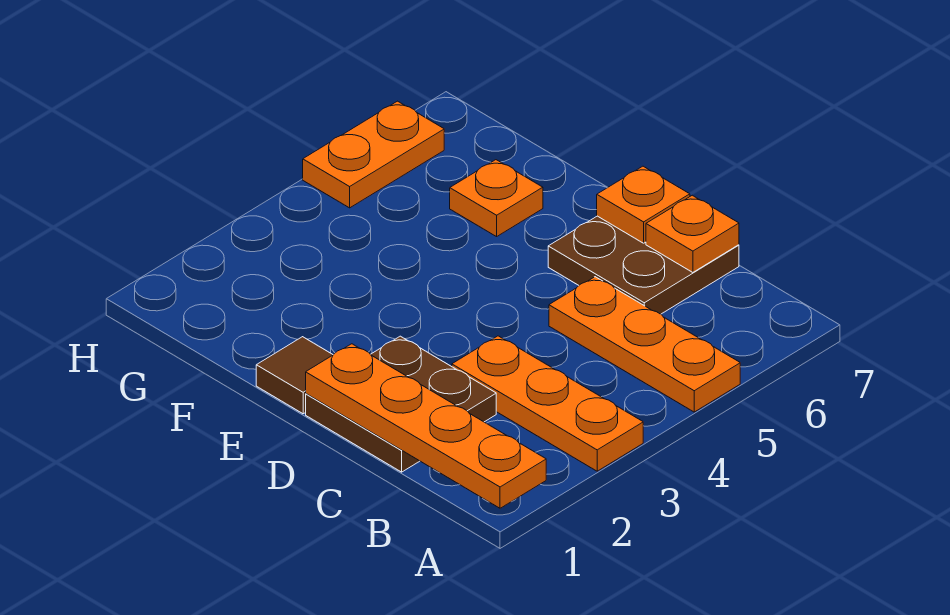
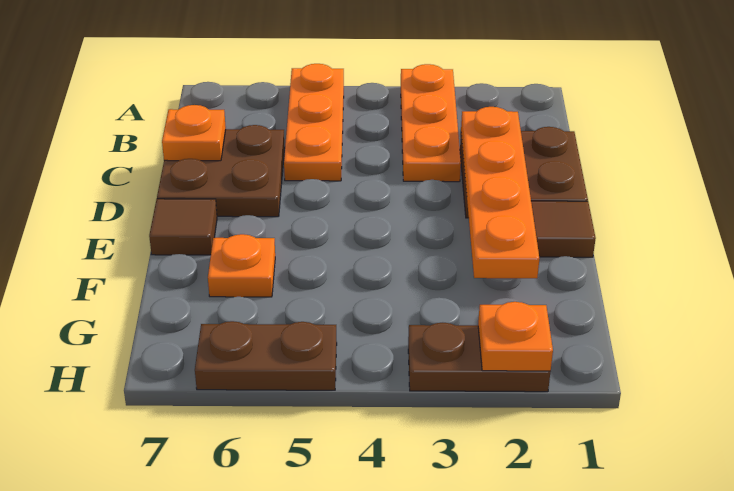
orange 1x4 plate [306,344,546,508] -> orange 1x4 plate moved to [461,107,539,278]
orange 1x1 plate [597,166,690,243] -> orange 1x1 plate moved to [478,302,553,371]
none -> brown 1x1 tile [149,199,217,255]
none -> brown 1x2 plate [408,323,550,392]
orange 1x2 plate [303,101,444,208] -> brown 1x2 plate [195,321,337,390]

